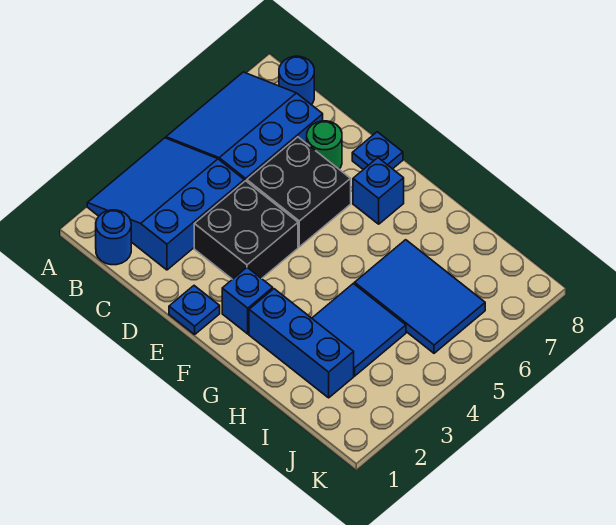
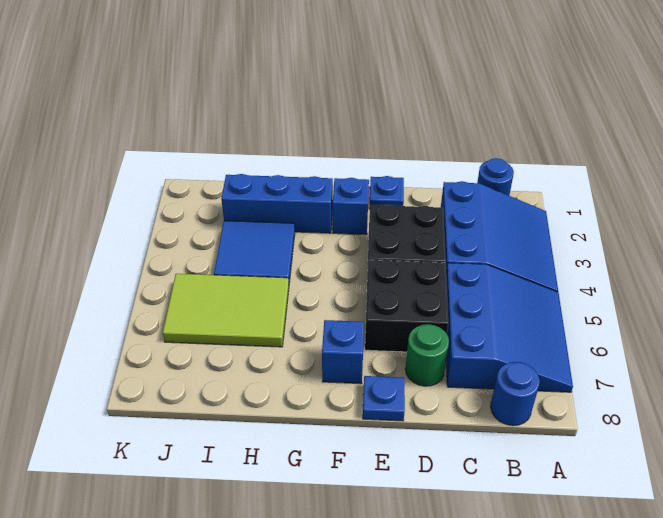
blue 2x3 tile [355,240,485,353] -> lime 2x3 tile [163,274,289,347]

